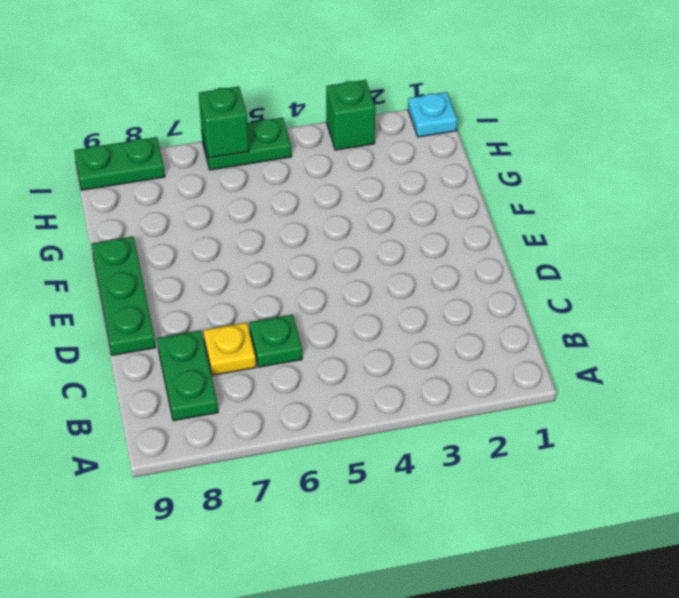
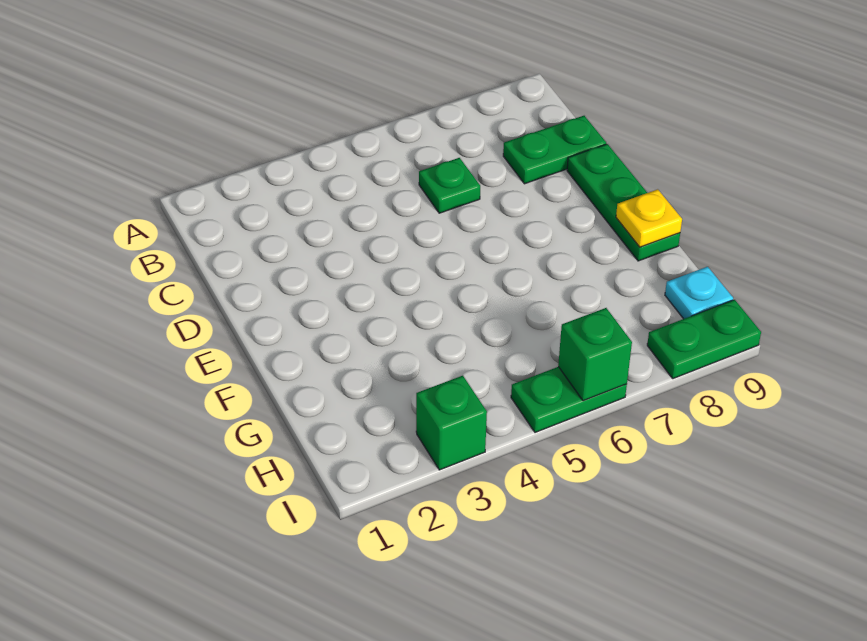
green 1x2 plate [157,330,218,421] -> green 1x2 plate turned to [503,116,606,184]
yellow 1x1 plate [203,322,256,375] -> yellow 1x1 plate moved to [616,189,682,247]
cyan 1x1 plate [408,92,457,137] -> cyan 1x1 plate moved to [665,267,733,319]

